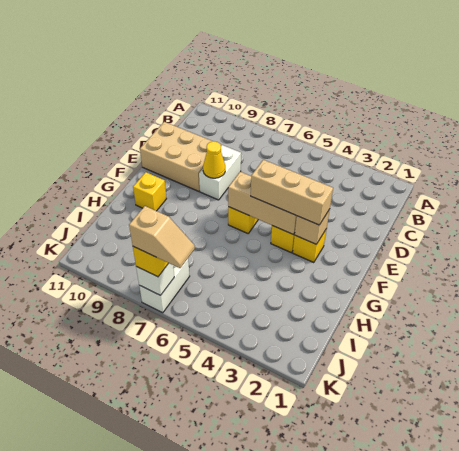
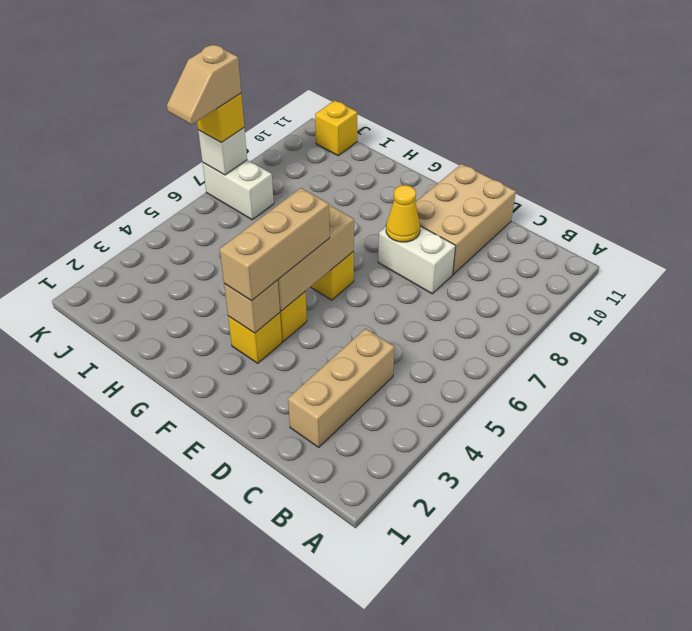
none -> tan 1x3 brick [288,329,395,447]
yellow 1x1 brick [133,172,167,211] -> yellow 1x1 brick moved to [315,100,357,155]

